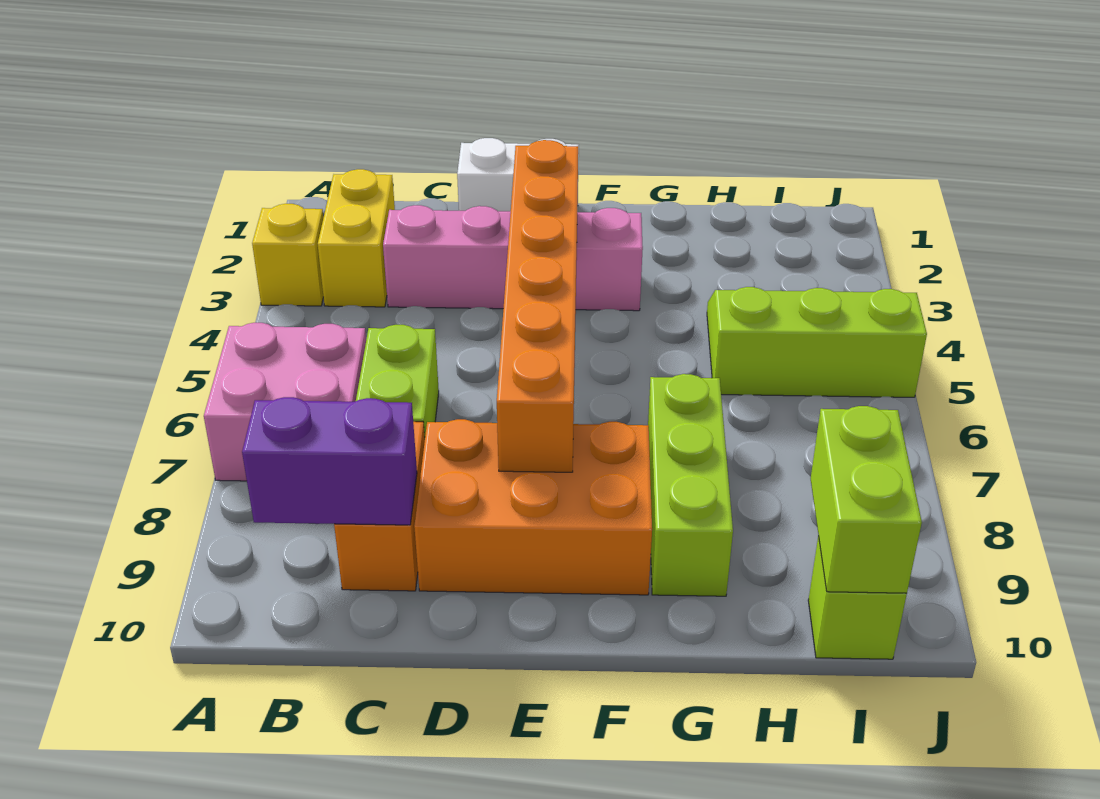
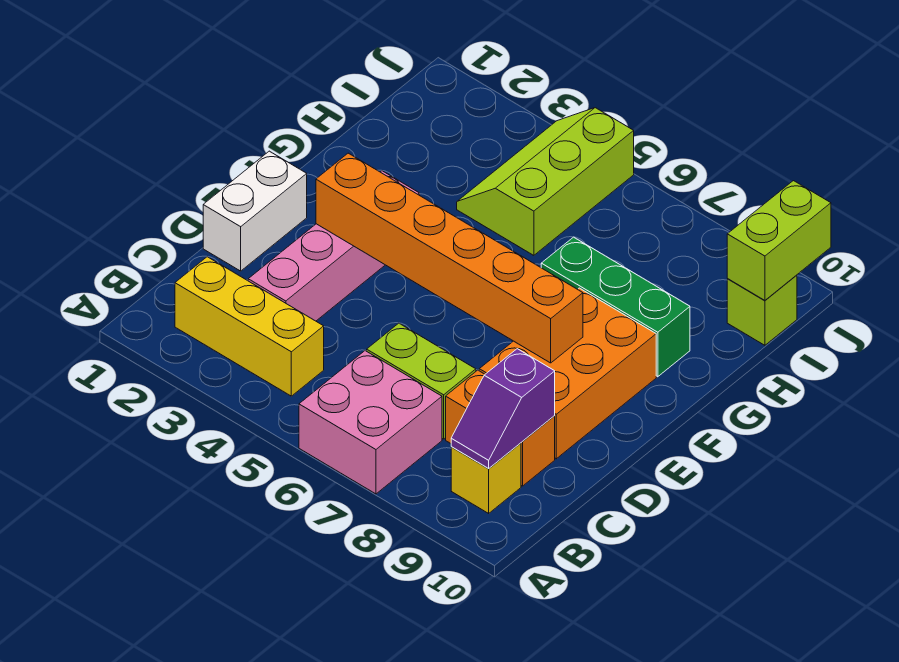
yellow 1x1 brick [252,204,323,306] -> yellow 1x1 brick moved to [451,443,521,513]
yellow 1x2 brick [318,169,395,307] -> yellow 1x3 brick [175,257,324,396]
purple 1x2 brick [242,397,417,525] -> purple 1x2 slope [451,349,555,468]
lime 1x3 brick [648,374,733,596] -> green 1x3 brick [541,237,690,377]
lime 1x2 brick [811,406,922,593] -> lime 1x2 brick turned to [727,181,831,300]

